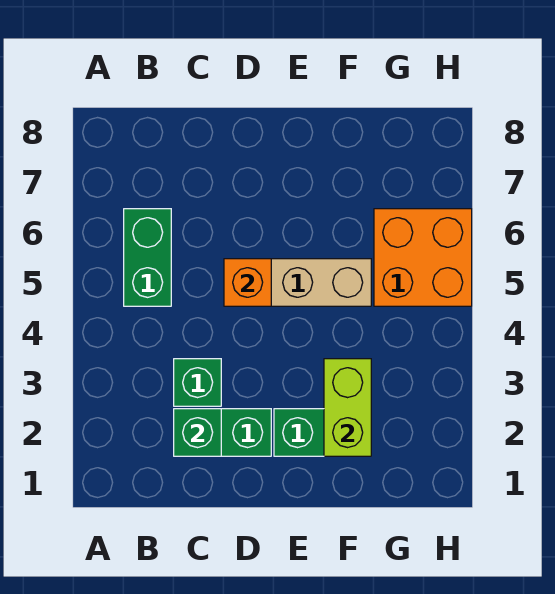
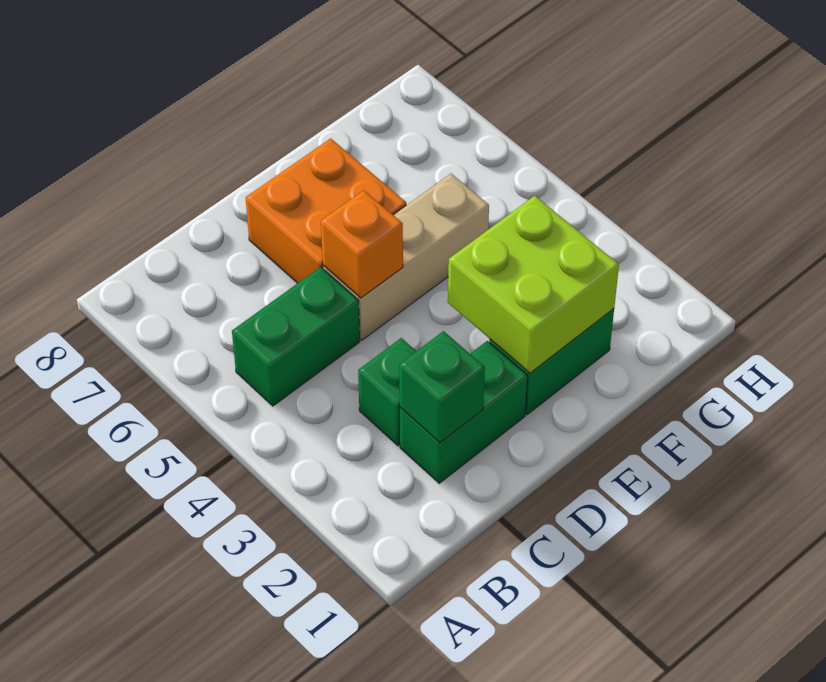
green 1x2 brick [124,209,171,306] -> green 1x2 brick turned to [232,267,360,406]
lime 1x2 brick [324,359,371,456] -> lime 2x2 brick [448,196,619,373]
orange 2x2 brick [374,209,472,306] -> orange 2x2 brick moved to [246,138,406,283]

